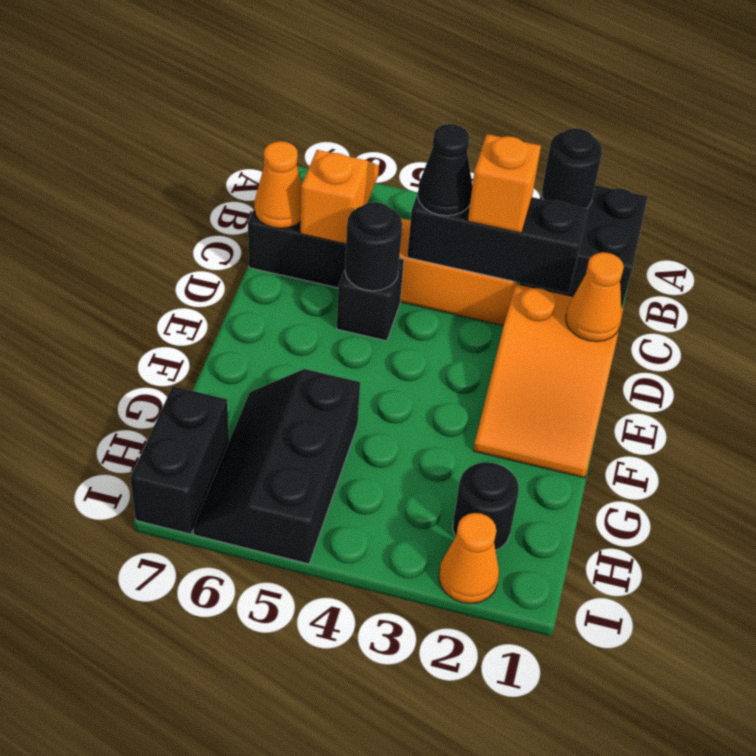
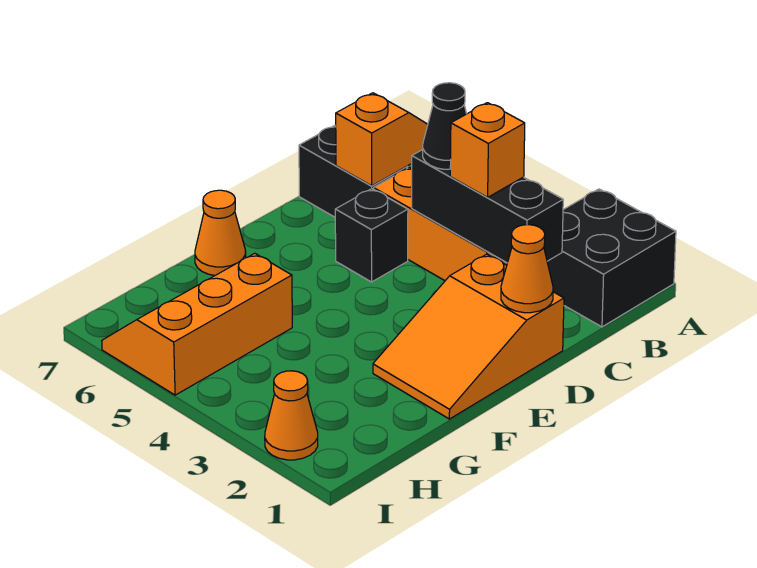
black 1x1 round brick [542,128,602,209] -> none
orange 1x1 cone [254,141,302,228] -> orange 1x1 cone moved to [195,190,246,275]
black 1x1 round brick [345,202,402,291] -> none
black 2x3 slope [193,369,360,564] -> orange 2x3 slope [102,253,292,395]
black 1x1 round brick [453,462,519,550] -> none
black 1x2 brick [130,386,229,534] -> none

